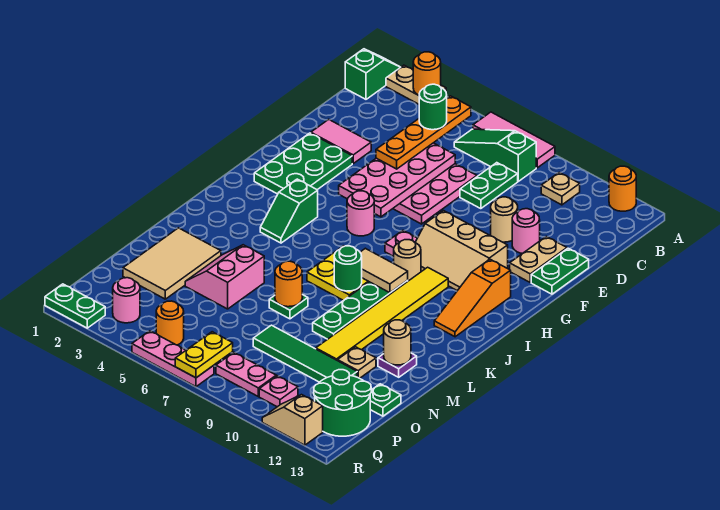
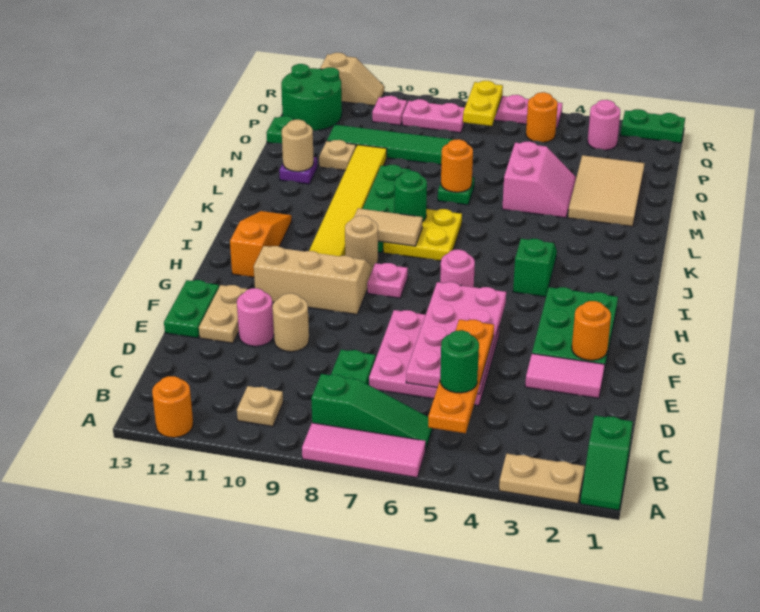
orange 1x1 round brick [413,52,441,95] -> orange 1x1 round brick moved to [572,301,611,360]

